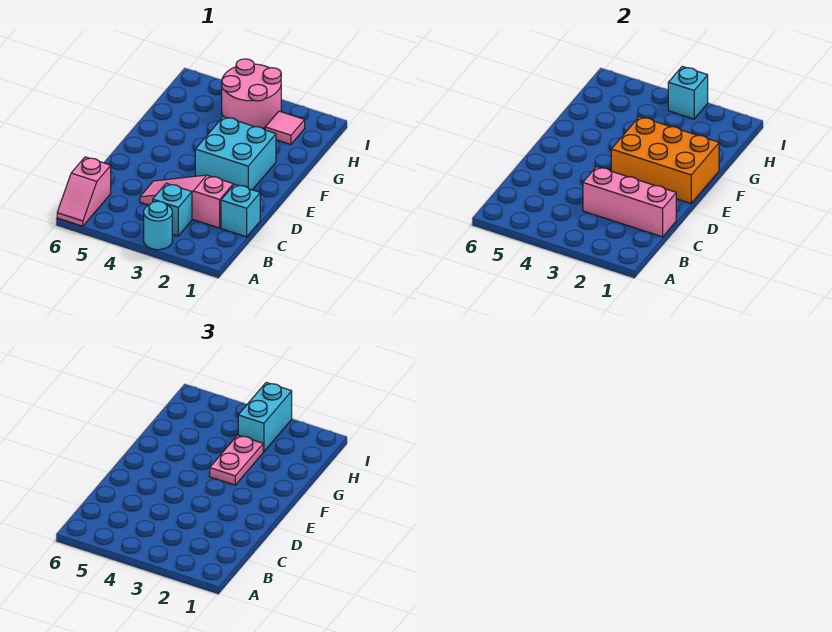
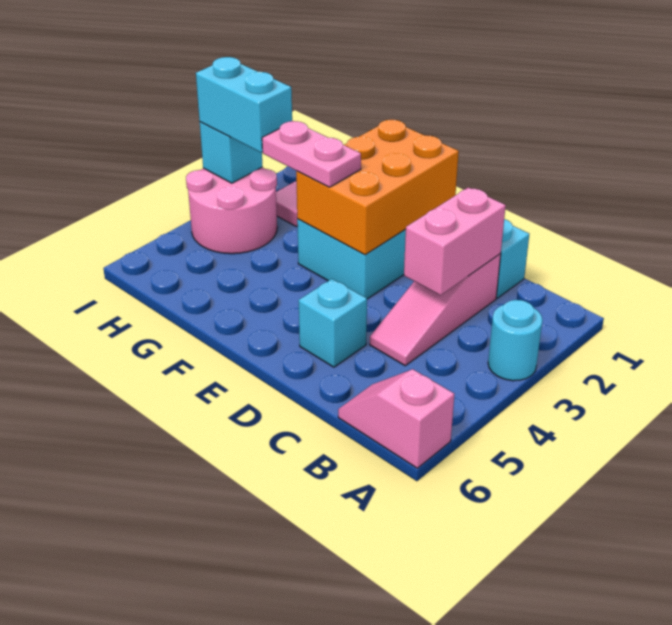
pink 1x2 slope [57,157,111,226] -> pink 1x2 slope turned to [338,369,454,468]
cyan 1x1 brick [153,183,192,236] -> cyan 1x1 brick moved to [299,279,367,367]
pink 1x3 brick [583,167,676,237] -> pink 1x2 brick [404,187,506,295]

